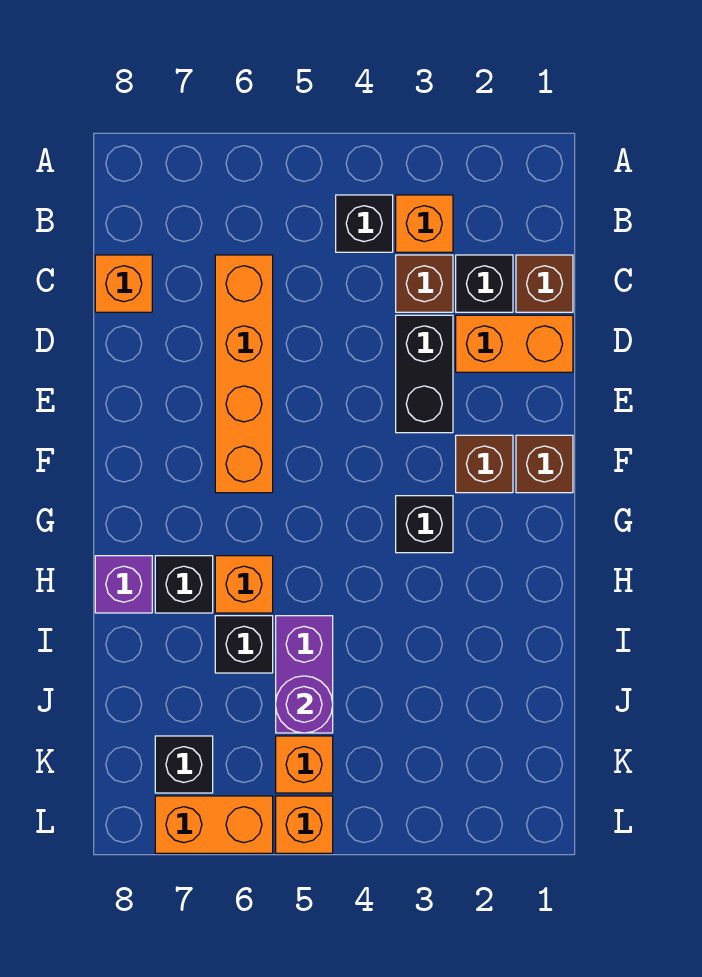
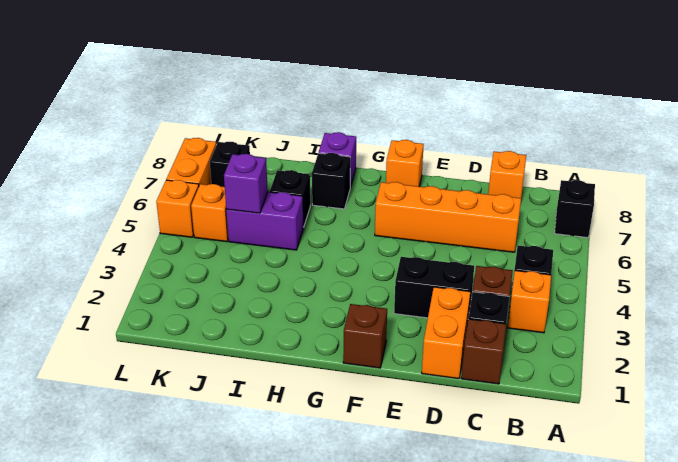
brown 1x1 brick [456,435,513,493] -> none
black 1x1 brick [396,496,453,553] -> black 1x1 brick moved to [555,180,595,238]
orange 1x1 brick [215,556,273,613] -> orange 1x1 brick moved to [386,140,424,187]
purple 1x1 round brick [276,676,333,733] -> purple 1x1 brick [224,154,268,213]

